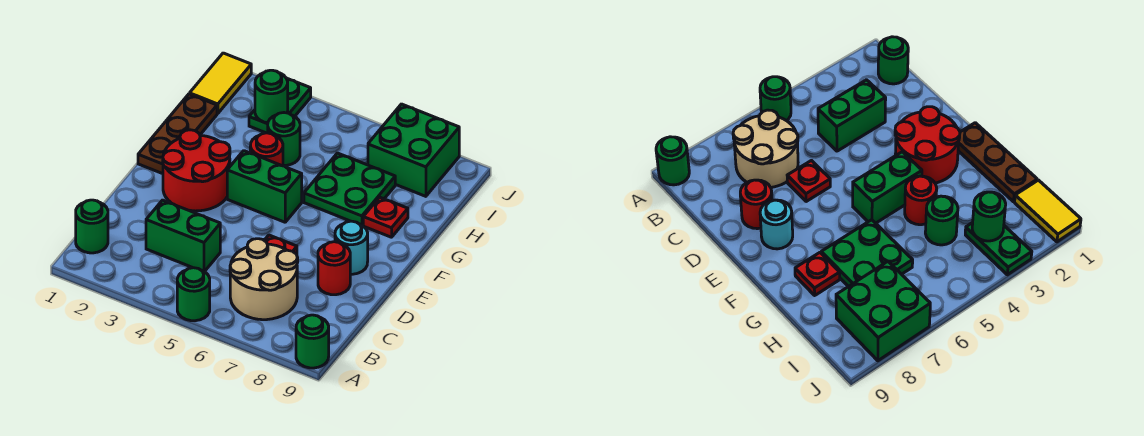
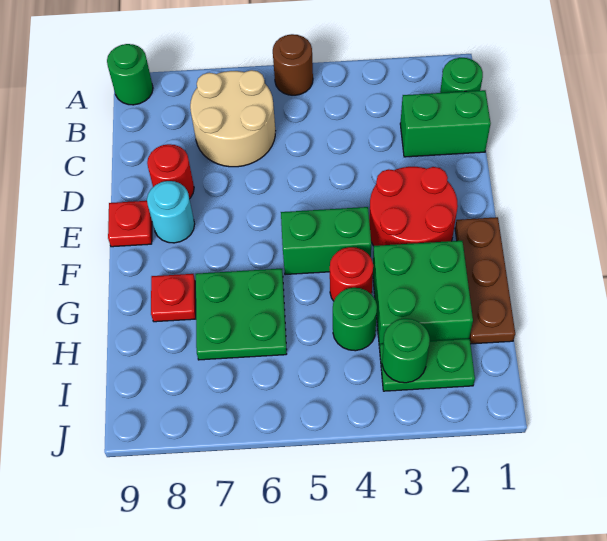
green 1x1 round brick [177,268,210,321] -> brown 1x1 round brick [273,34,313,95]
green 1x2 brick [146,200,220,272] -> green 1x2 brick moved to [400,90,491,157]
red 1x1 plate [264,235,297,255] -> red 1x1 plate moved to [108,201,152,247]
yellow 1x2 tile [190,53,251,114] -> none
green 1x2 plate [249,78,311,133] -> green 1x2 plate turned to [380,339,475,391]
green 2x2 brick [368,104,459,196] -> green 2x2 brick moved to [373,241,473,349]

